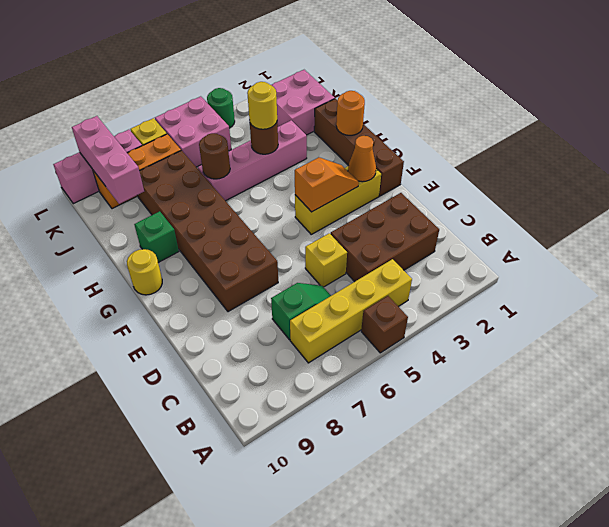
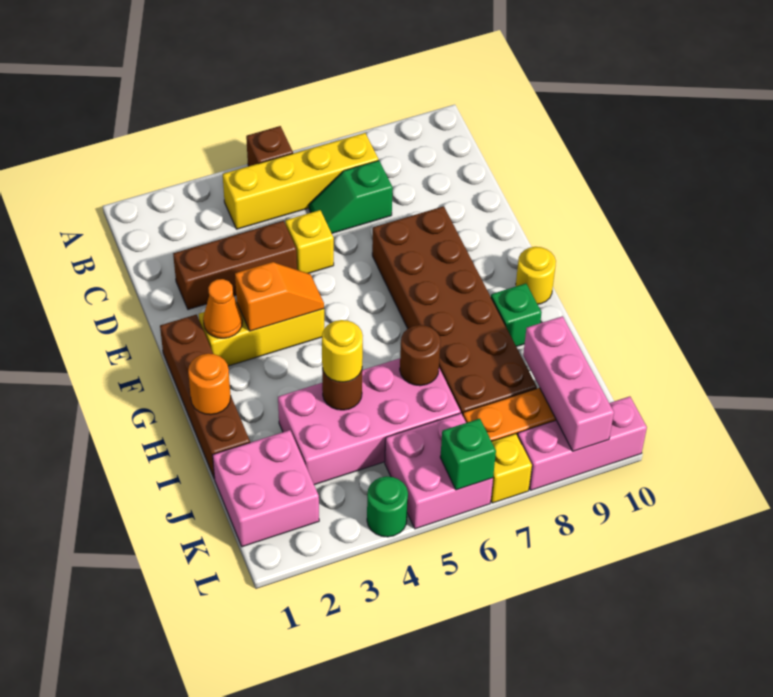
brown 2x3 brick [331,193,439,282] -> brown 1x3 brick [173,221,297,310]
orange 1x2 slope [295,157,359,212] -> orange 1x2 slope turned to [235,262,324,331]
pink 1x4 brick [197,120,307,201] -> pink 2x4 brick [278,358,461,485]
none -> green 1x1 brick [440,419,496,490]

